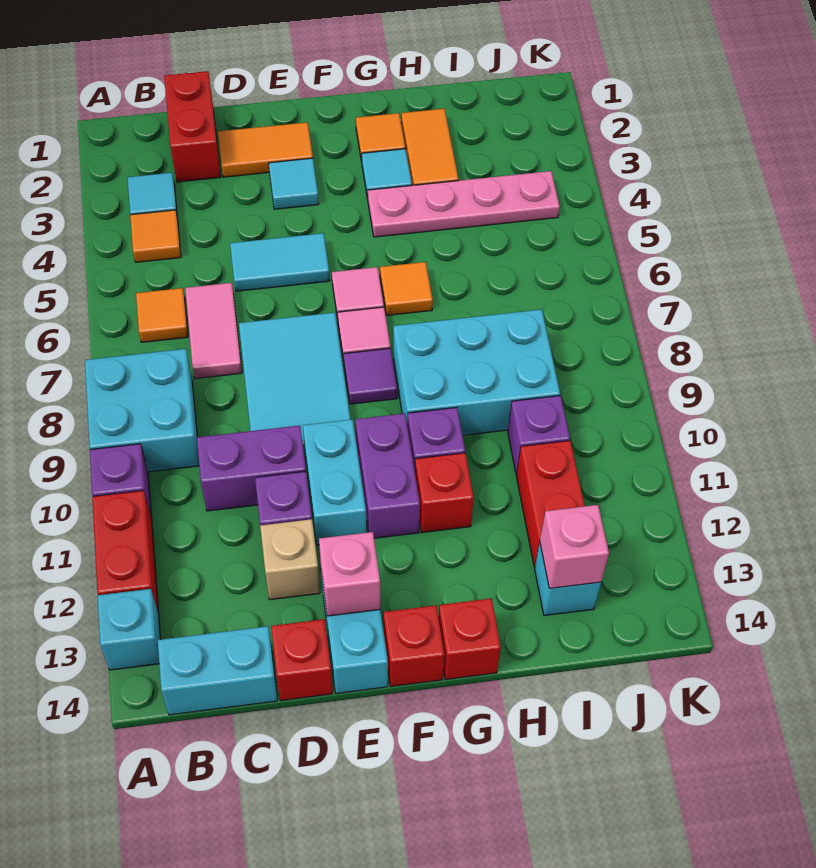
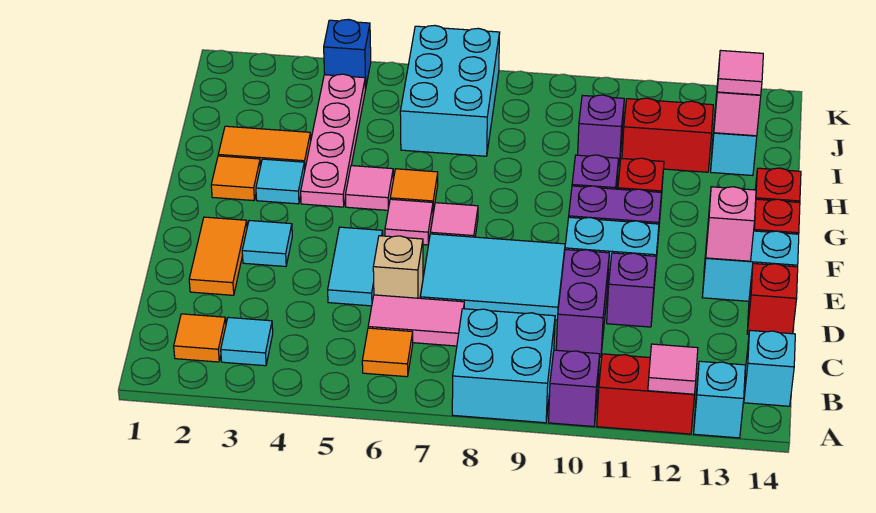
none -> pink 1x1 tile [648,344,698,394]
orange 1x1 tile [130,210,181,262] -> orange 1x1 tile moved to [174,314,226,362]
cyan 1x2 brick [158,626,277,715] -> cyan 1x1 brick [744,331,795,406]
red 1x2 brick [164,71,221,182] -> none
tan 1x1 brick [260,519,320,600] -> tan 1x1 brick moved to [373,236,423,298]
purple 1x1 tile [344,348,397,404] -> none
none -> pink 1x1 tile [345,166,393,210]
cyan 2x3 brick [393,309,560,435] -> cyan 2x3 brick moved to [400,25,500,156]
none -> pink 1x1 tile [717,50,763,95]
none -> blue 1x1 brick [324,19,371,89]

